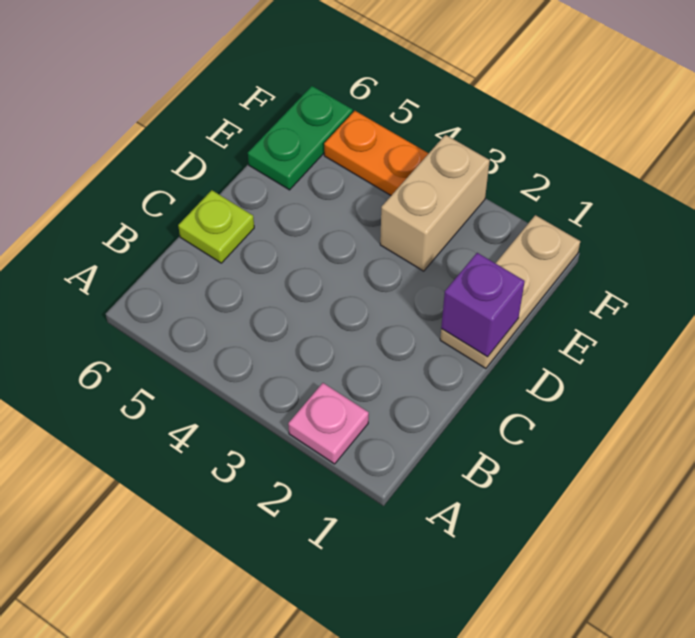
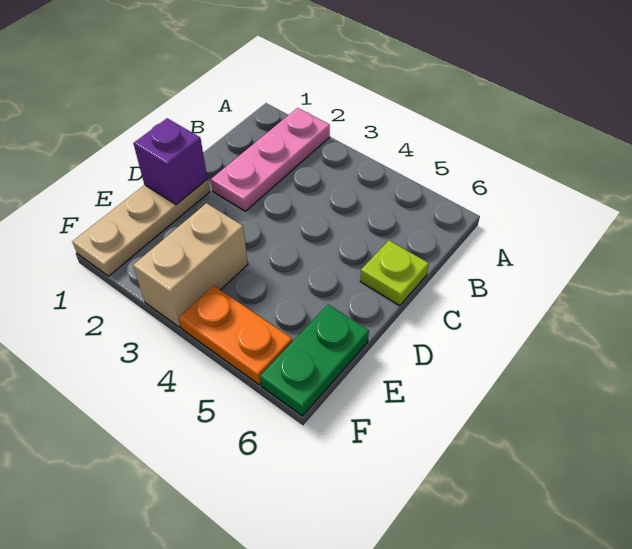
pink 1x1 plate [288,383,369,464] -> pink 1x3 plate [211,108,330,211]

